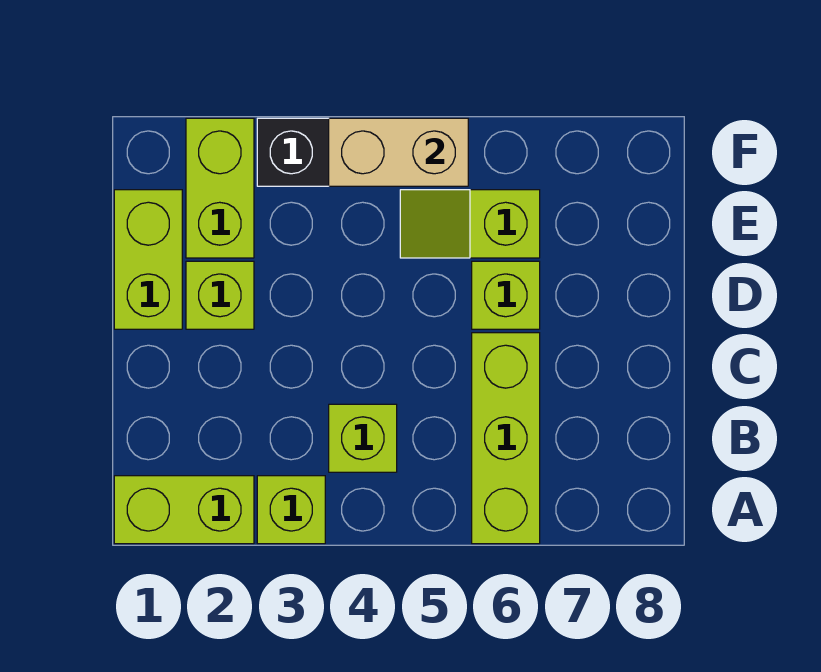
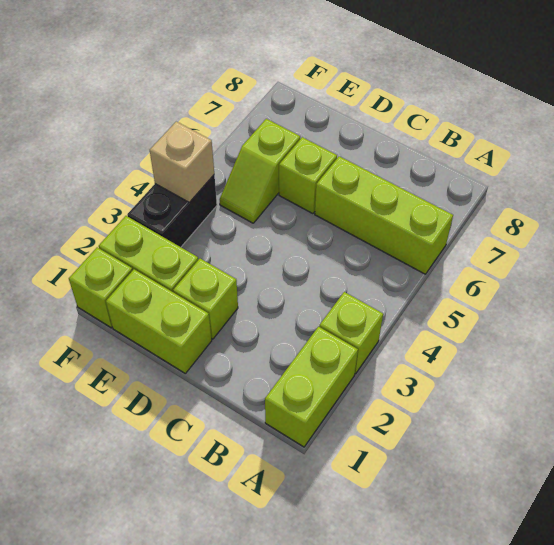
lime 1x1 brick [329,404,397,472] -> lime 1x1 brick moved to [69,247,133,328]
tan 1x2 brick [329,118,468,186] -> tan 1x1 brick [150,122,214,202]

